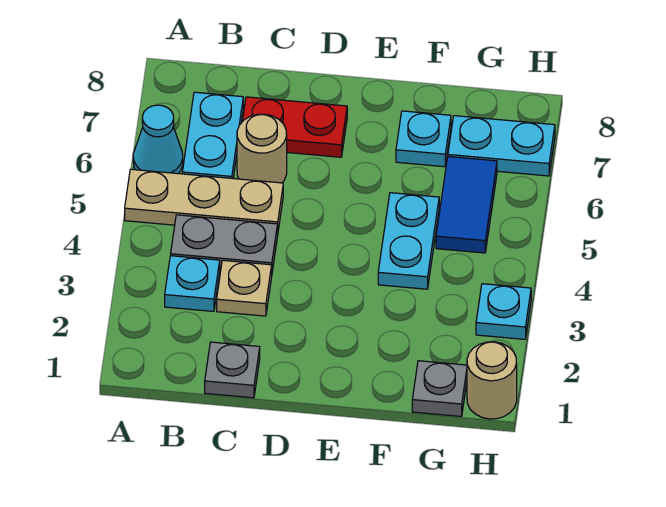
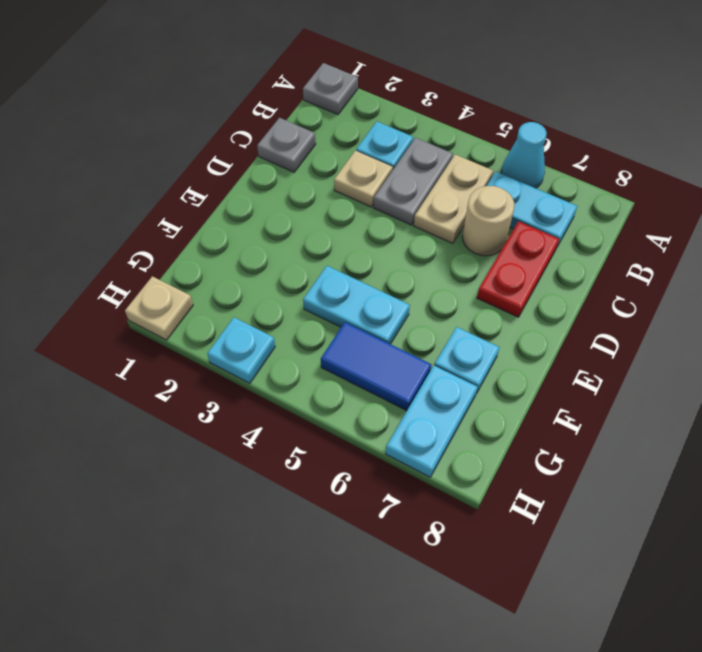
tan 1x3 plate [125,169,283,230] -> tan 1x2 plate [414,155,493,244]
grey 1x1 plate [412,361,467,416] -> grey 1x1 plate moved to [303,63,358,115]
tan 1x1 round brick [467,342,517,419] -> tan 1x1 plate [125,276,193,340]

